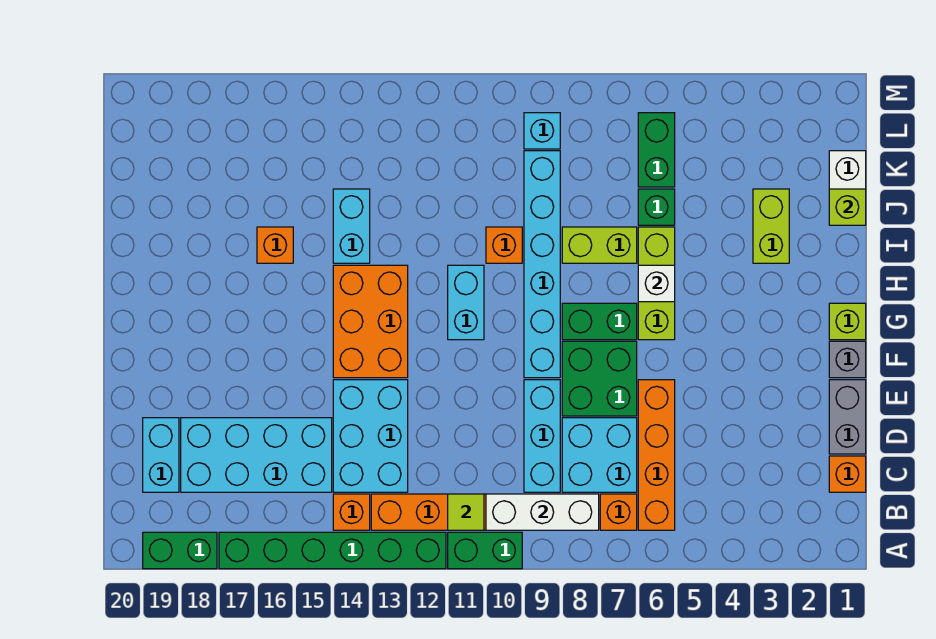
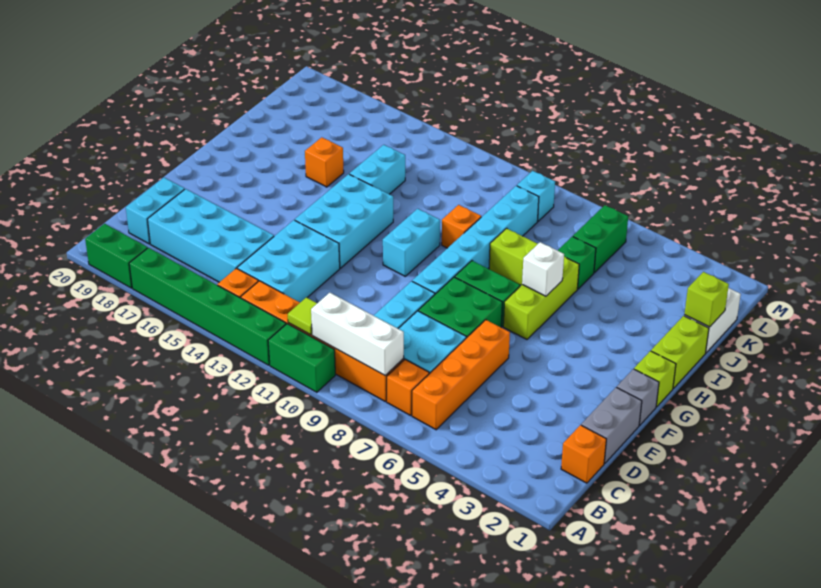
orange 2x3 brick [333,265,408,378] -> cyan 2x3 brick [295,174,393,268]
lime 1x2 brick [753,189,789,263] -> lime 1x2 brick moved to [651,316,709,389]

